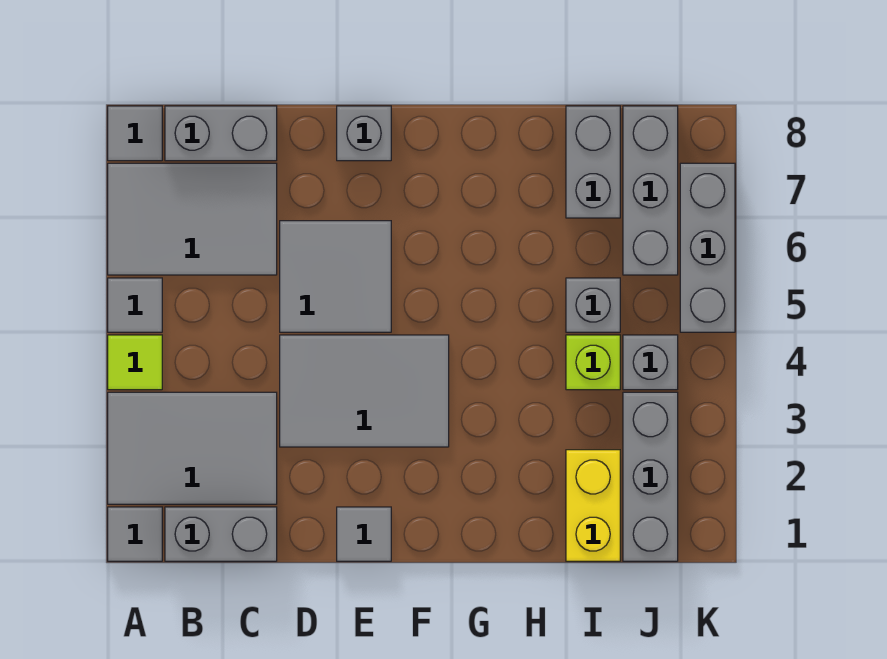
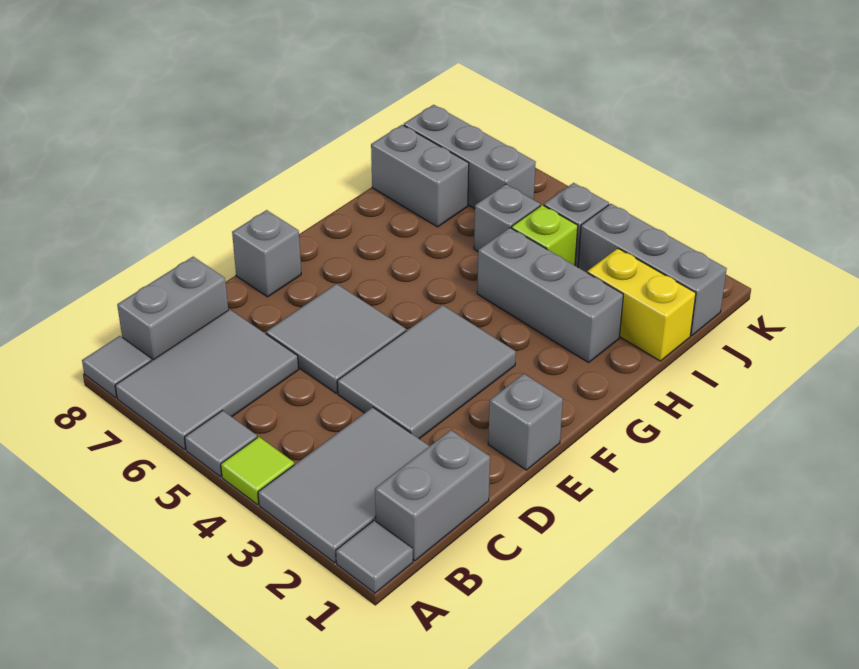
grey 1x1 tile [337,507,391,561] -> grey 1x1 brick [488,374,563,470]
grey 1x3 brick [680,163,735,332] -> grey 1x3 brick moved to [477,228,623,362]

